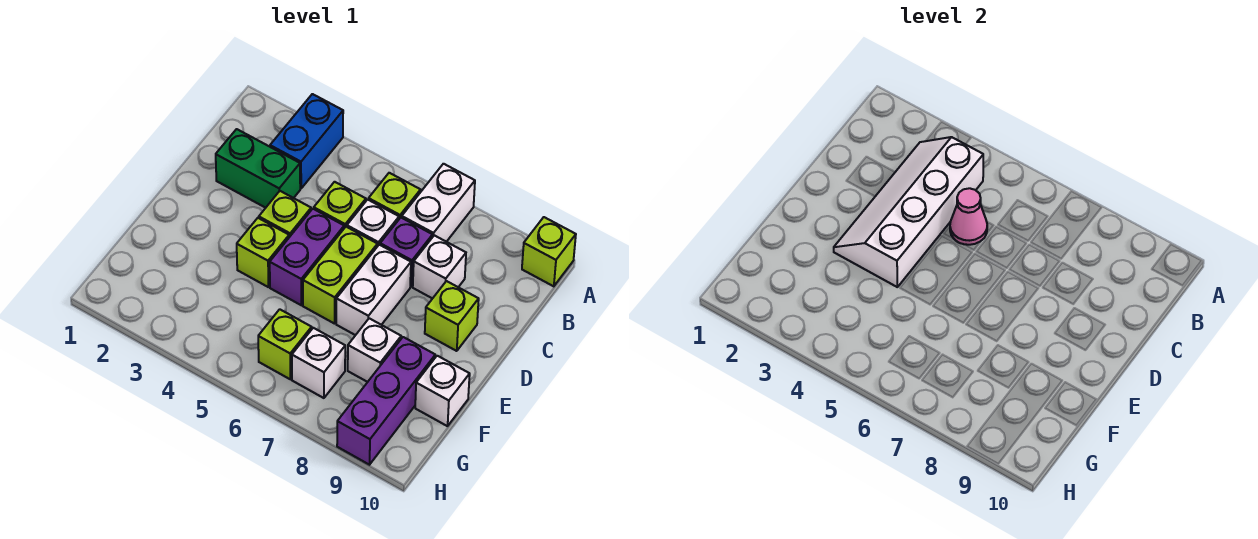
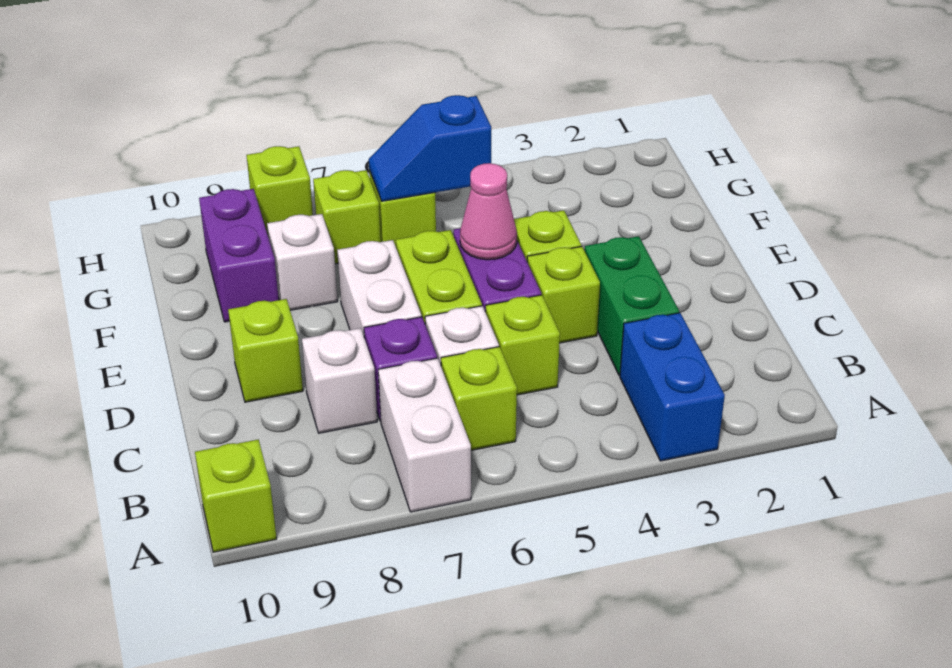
white 2x4 slope [834,137,983,287] -> none
green 1x2 brick [216,129,300,208] -> green 1x2 brick turned to [585,236,679,375]
pink 1x1 cone [950,188,987,245] -> pink 1x1 cone moved to [460,163,517,260]
purple 1x3 brick [337,337,435,465] -> purple 1x2 brick [199,189,279,322]
white 1x1 brick [415,356,470,426] -> none
none -> blue 1x2 slope [369,95,491,201]
white 1x1 brick [292,328,345,398] -> lime 1x1 brick [313,170,381,264]
none -> lime 1x1 brick [247,146,313,235]

